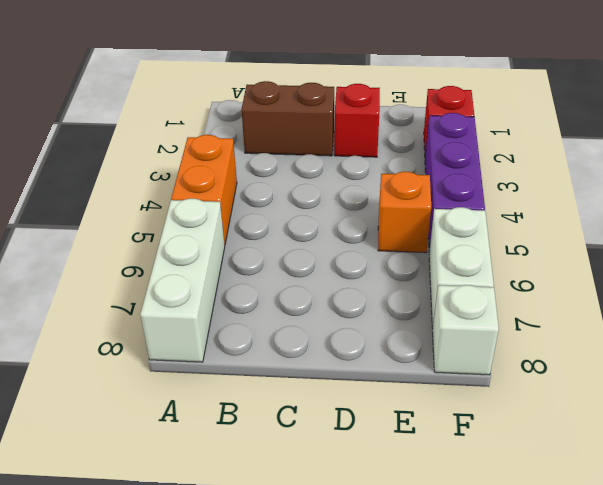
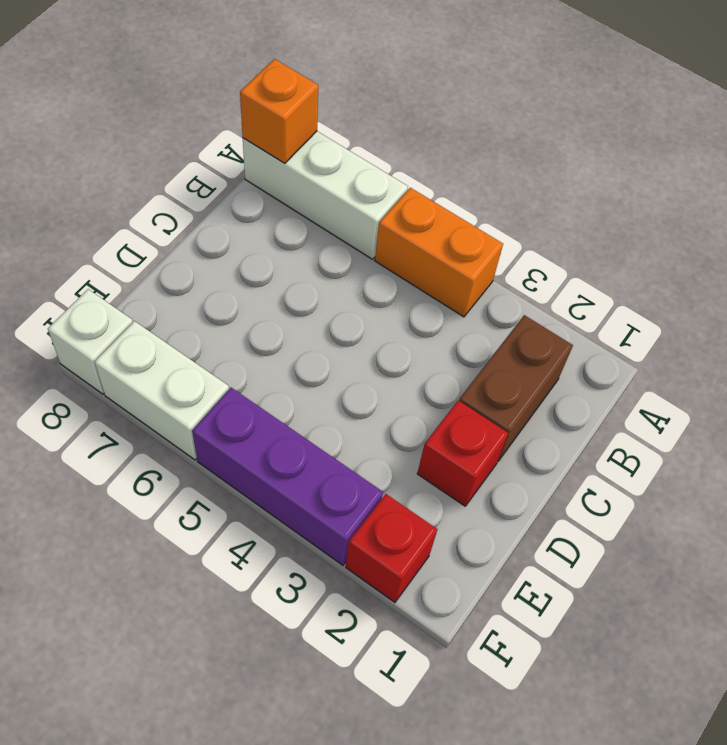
orange 1x1 brick [378,172,431,253] -> orange 1x1 brick moved to [240,59,318,164]

